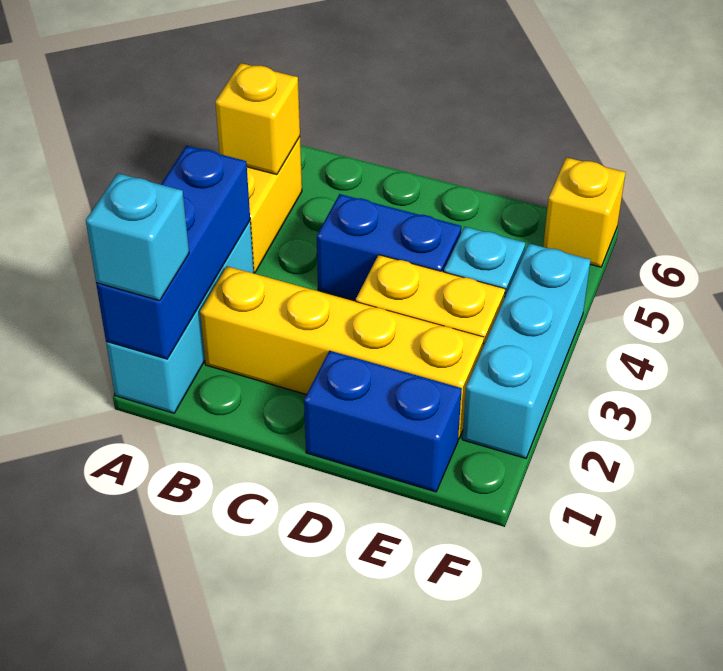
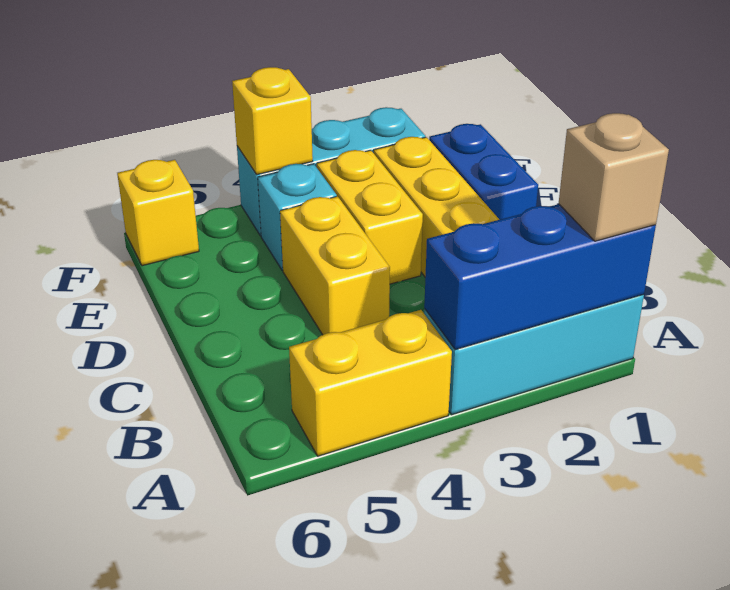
cyan 1x1 brick [86,173,189,301] -> tan 1x1 brick [559,113,669,241]
yellow 1x1 brick [215,63,300,175] -> yellow 1x1 brick moved to [232,67,313,175]
blue 1x2 brick [317,194,461,300] -> yellow 1x2 brick [280,196,390,335]

